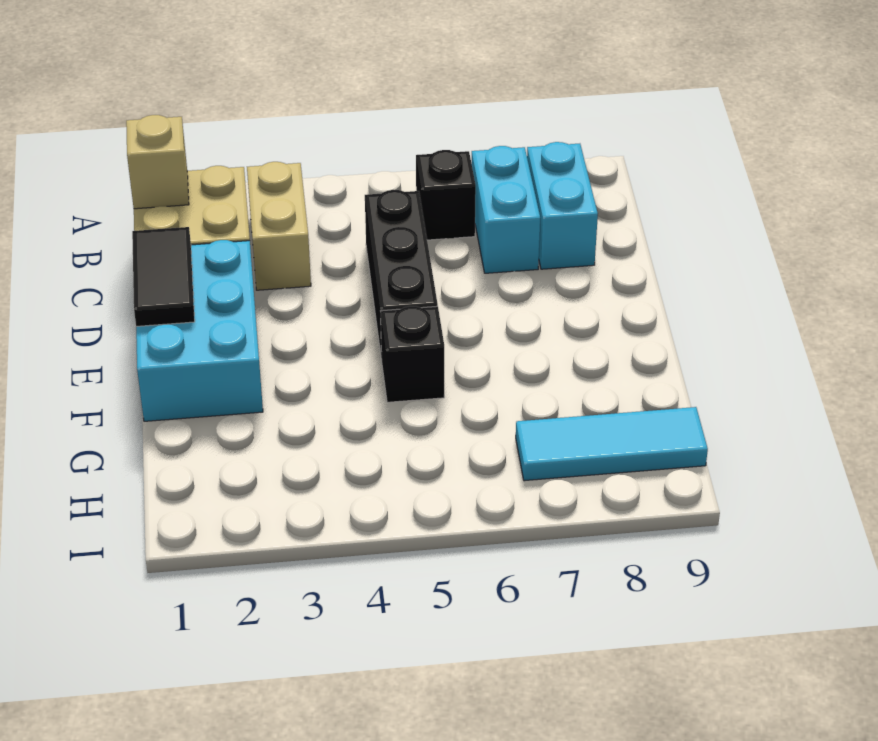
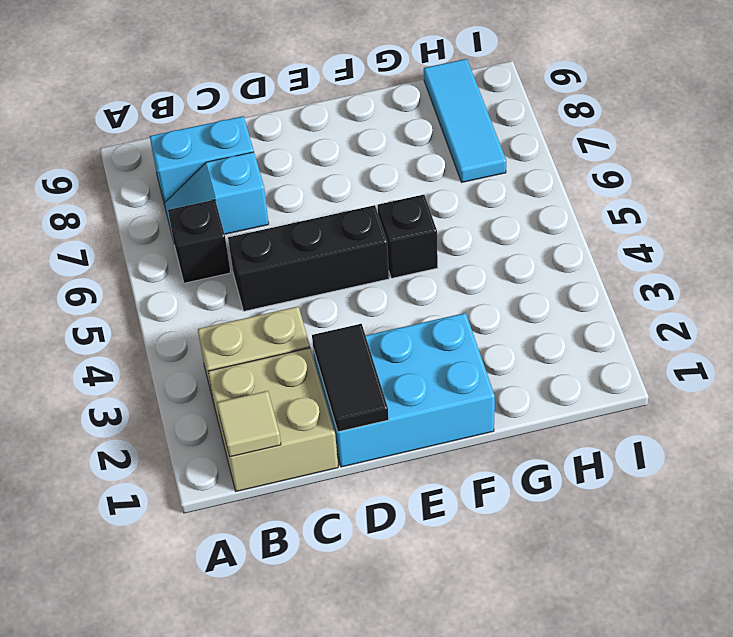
tan 1x1 brick [126,115,189,209] -> tan 1x1 tile [217,391,281,457]
cyan 1x2 brick [472,146,540,273] -> cyan 1x2 slope [164,152,269,241]
black 1x2 tile [132,227,195,326] -> black 1x2 tile turned to [312,324,389,432]

